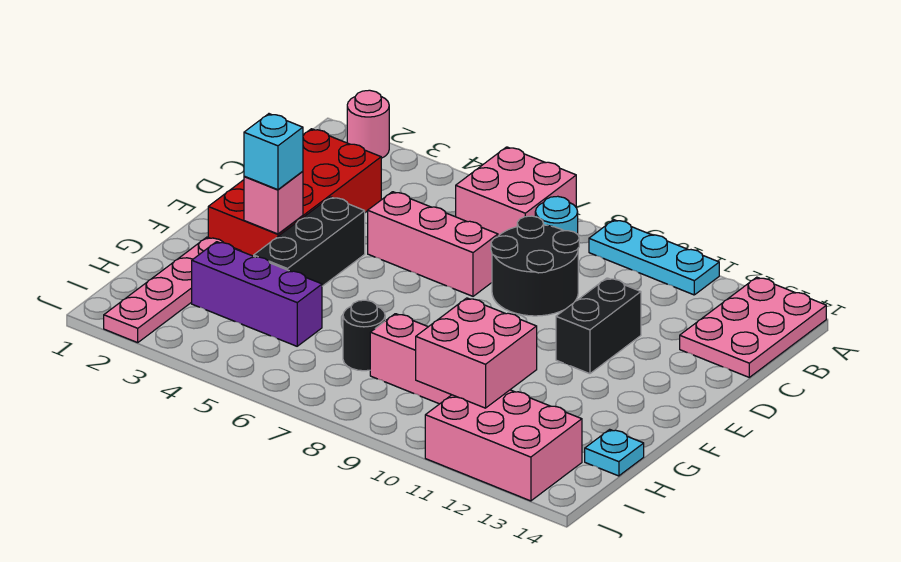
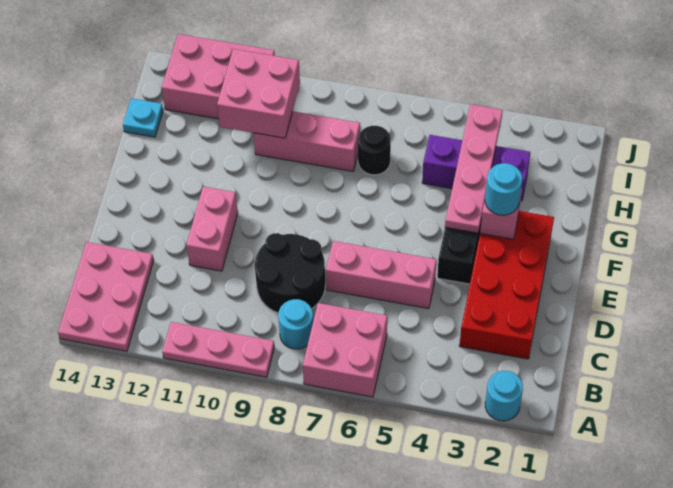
pink 1x1 round brick [347,90,389,158] -> cyan 1x1 round brick [485,371,523,421]
cyan 1x3 plate [589,220,719,295] -> pink 1x3 plate [162,322,274,377]
black 1x2 brick [556,278,641,374] -> pink 1x2 brick [186,187,238,271]
cyan 1x1 brick [244,114,303,190] -> cyan 1x1 round brick [485,163,522,215]
pink 1x4 plate [104,237,241,343] -> pink 1x4 plate moved to [445,104,503,233]

